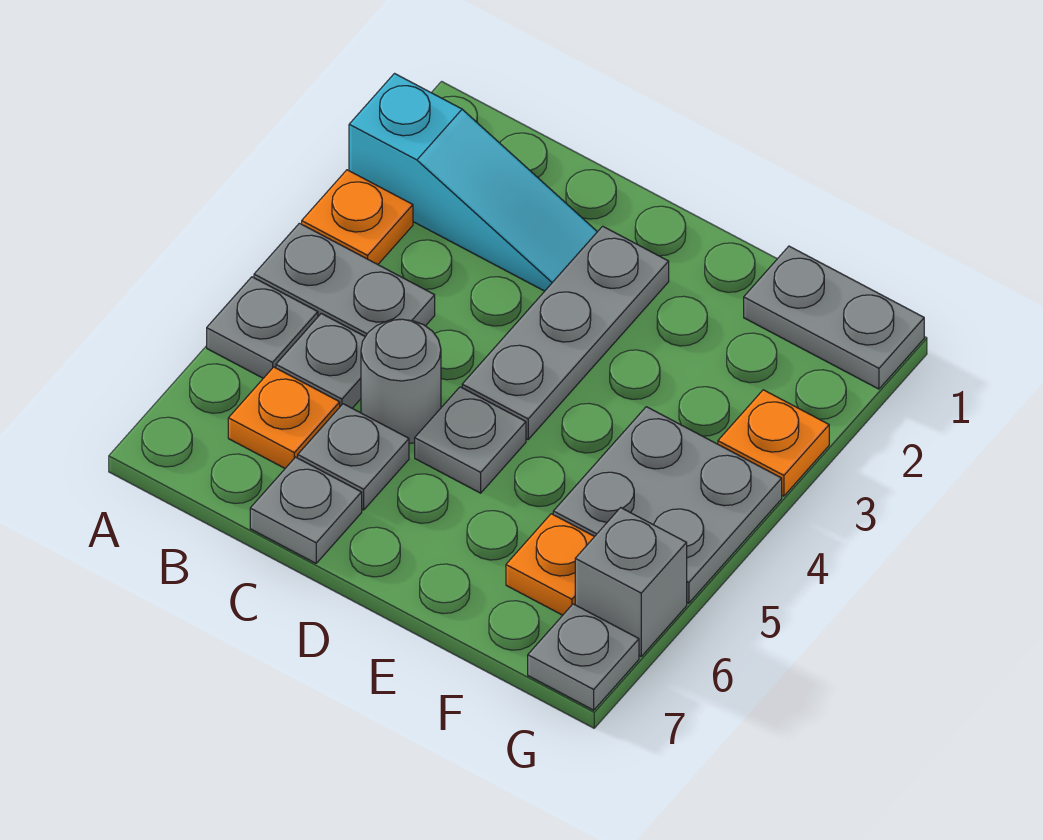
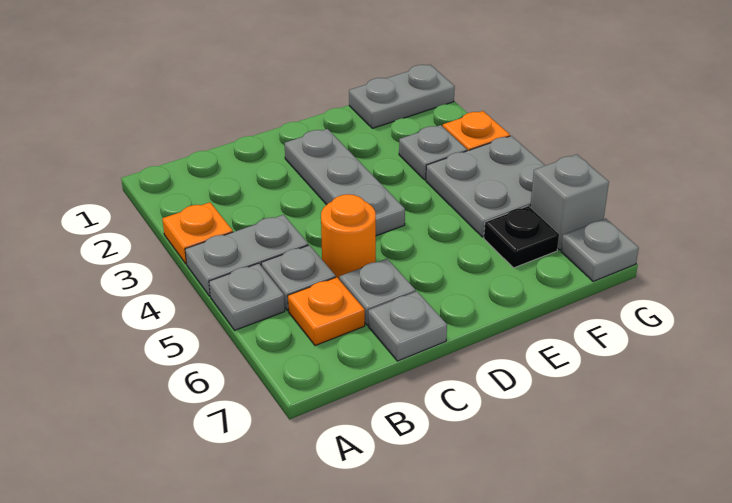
cyan 1x3 slope [349,74,597,291] -> none
grey 1x1 round brick [361,319,441,444] -> orange 1x1 round brick [321,194,376,280]
grey 1x1 plate [415,387,526,493] -> grey 1x1 plate moved to [399,125,467,180]
orange 1x1 plate [506,514,594,615] -> black 1x1 plate [484,206,559,268]

